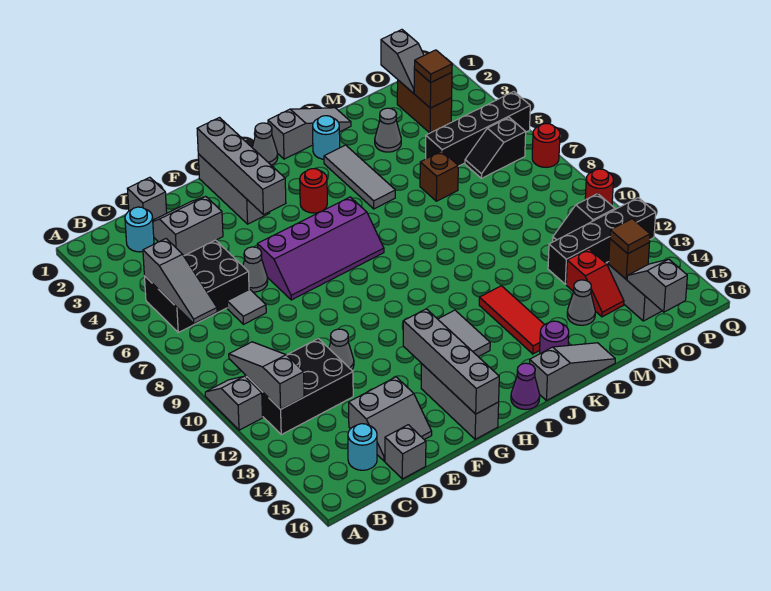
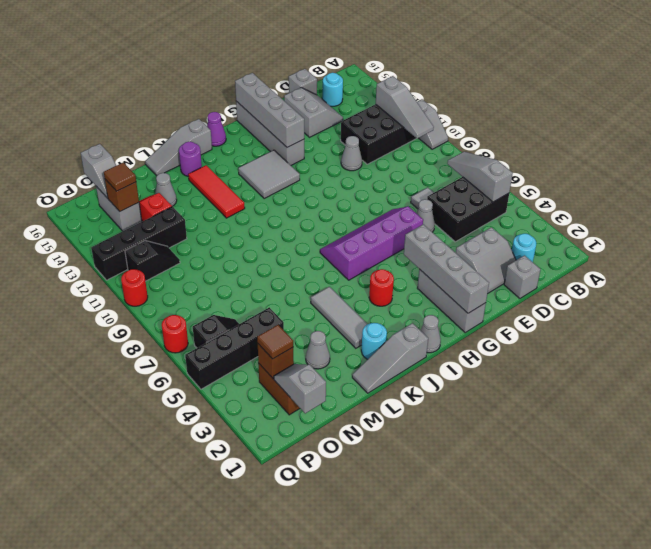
grey 2x2 slope [349,377,432,461] -> grey 2x2 slope turned to [284,88,343,137]
grey 1x3 brick [421,363,499,439] -> grey 1x4 brick [236,101,304,165]
brown 1x1 brick [420,151,458,201] -> none

